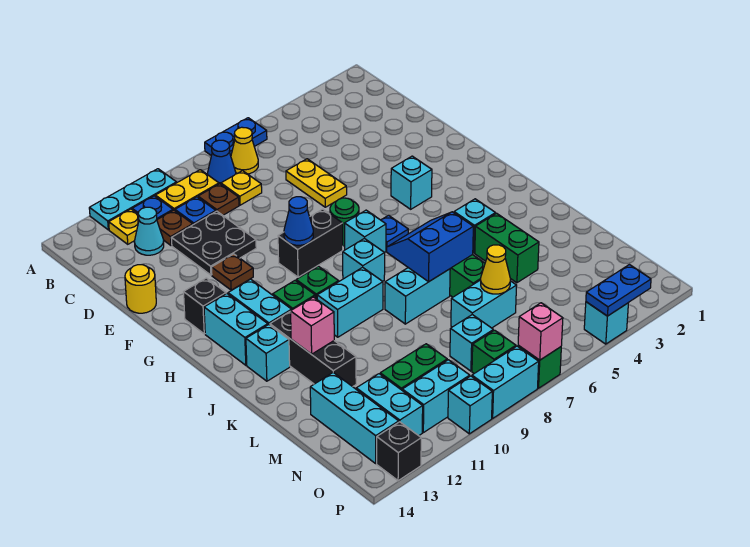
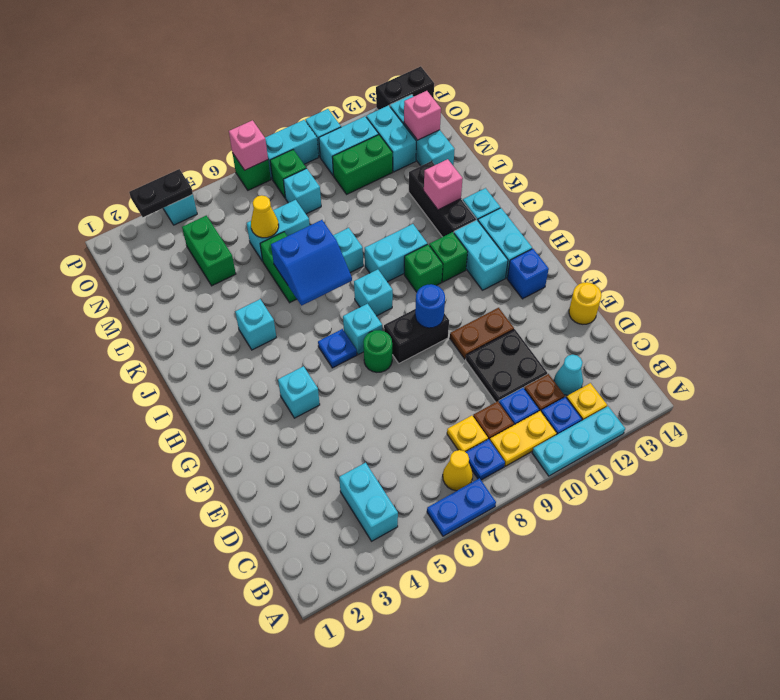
none -> cyan 1x2 brick [339,463,398,541]
blue 1x1 cone [207,140,236,184] -> blue 1x1 plate [466,439,505,480]
yellow 1x2 plate [286,159,347,207] -> none
brown 1x1 plate [212,254,253,290] -> brown 1x2 plate [450,308,514,359]
blue 1x1 cone [284,197,313,245] -> blue 1x1 round brick [415,284,445,328]
black 1x1 brick [184,278,226,334] -> blue 1x1 brick [507,249,549,299]
green 1x2 brick [475,213,539,283] -> green 1x2 brick moved to [182,216,236,286]
none -> pink 1x1 brick [404,91,441,140]
blue 1x2 plate [586,265,651,316] -> black 1x2 plate [129,169,193,217]
black 1x1 brick [377,422,421,481] -> black 1x2 brick [376,66,434,110]

